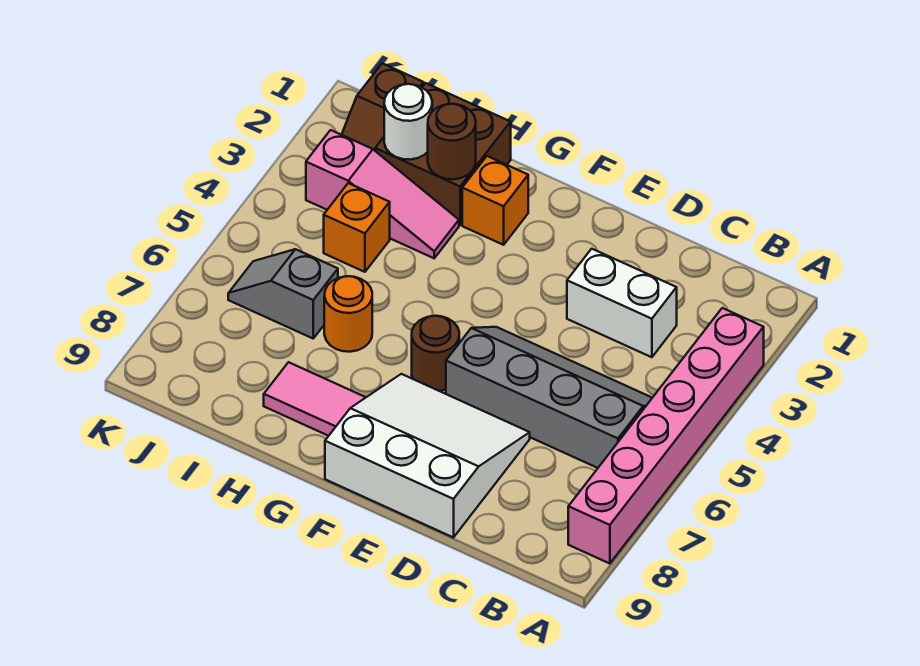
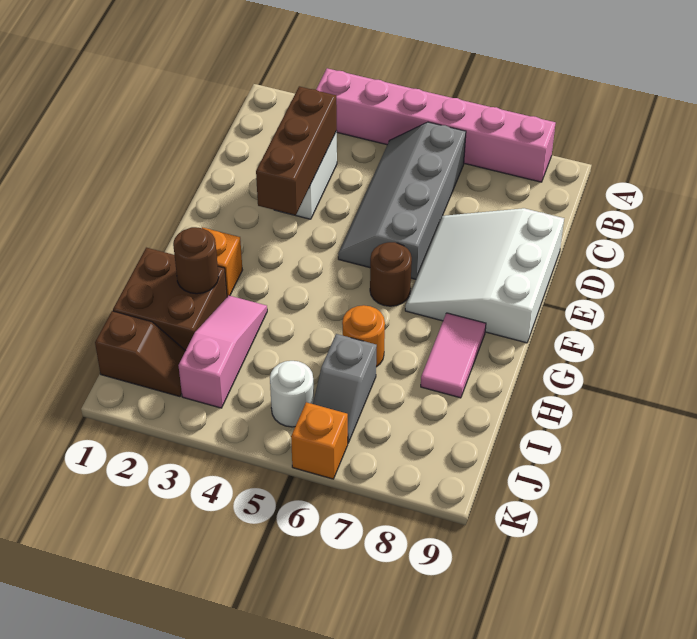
none -> brown 1x3 brick [256,86,337,215]
white 1x1 round brick [384,84,432,160] -> white 1x1 round brick moved to [270,361,314,427]
orange 1x1 brick [324,183,390,272] -> orange 1x1 brick moved to [291,402,348,479]

